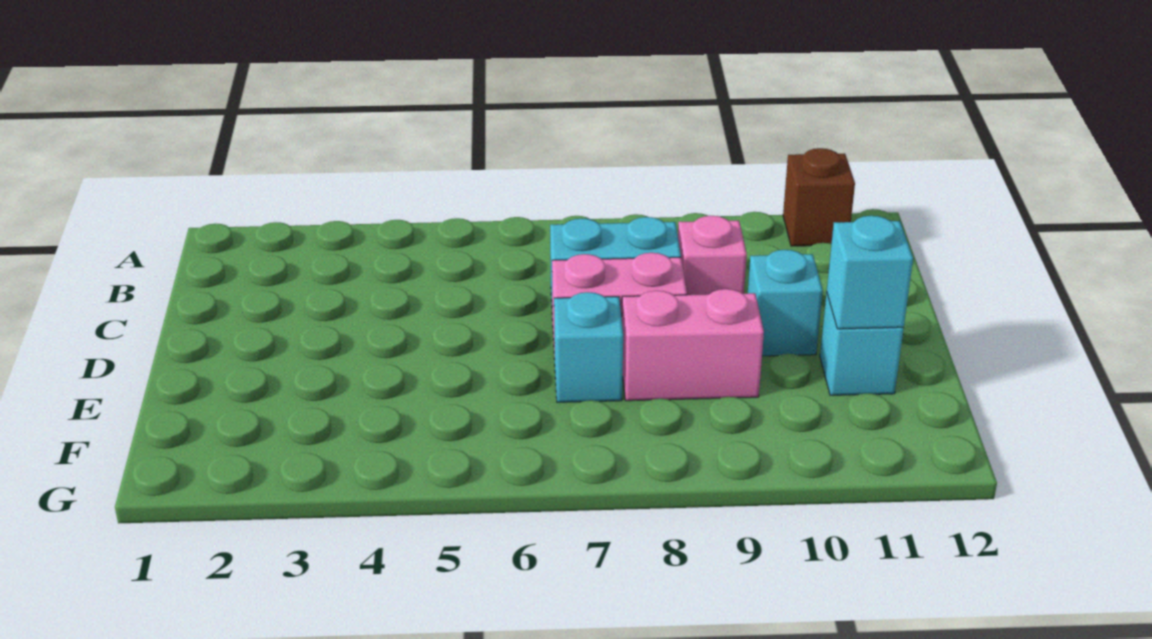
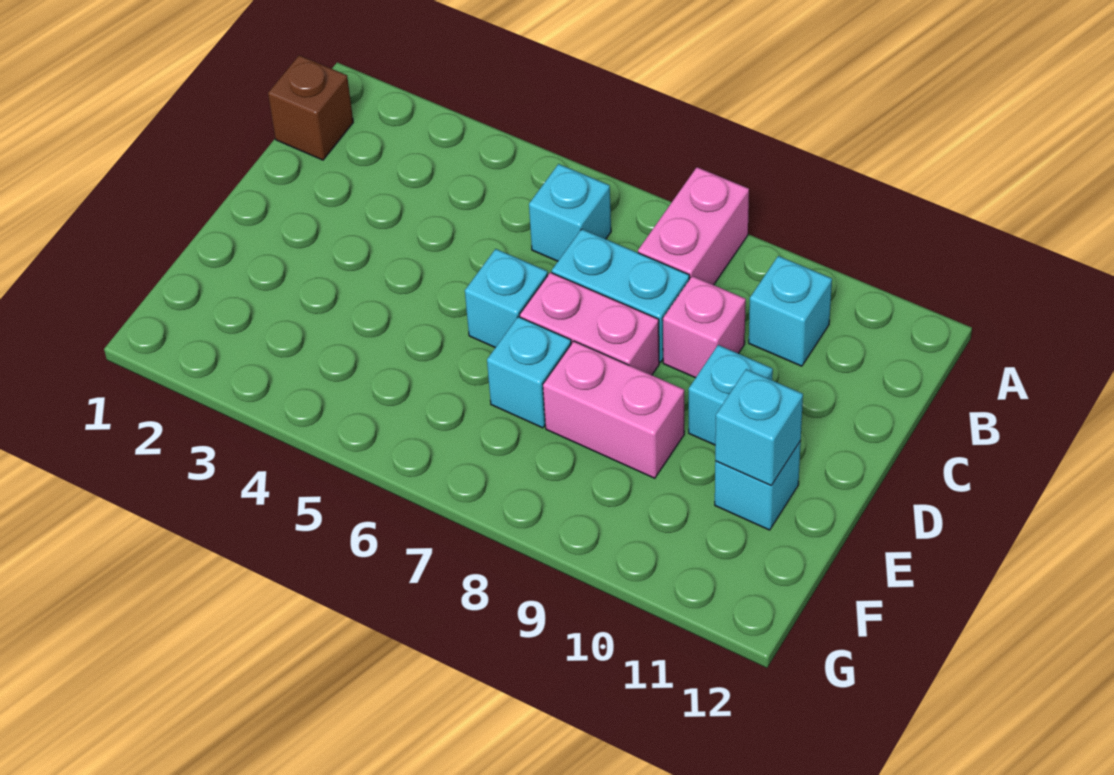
none -> pink 1x2 brick [638,167,749,285]
brown 1x1 brick [783,148,855,246] -> brown 1x1 brick moved to [268,55,353,160]
none -> cyan 1x1 brick [529,164,611,261]
none -> cyan 1x1 brick [749,256,832,366]
none -> cyan 1x1 brick [465,249,548,348]

